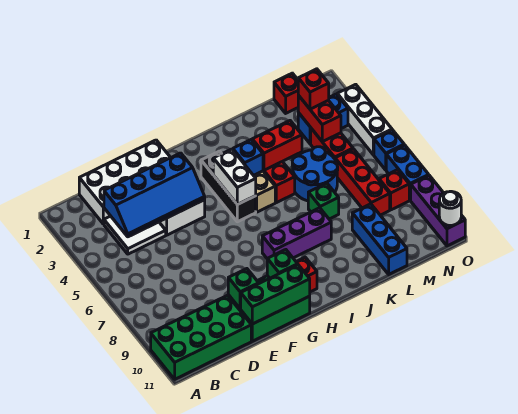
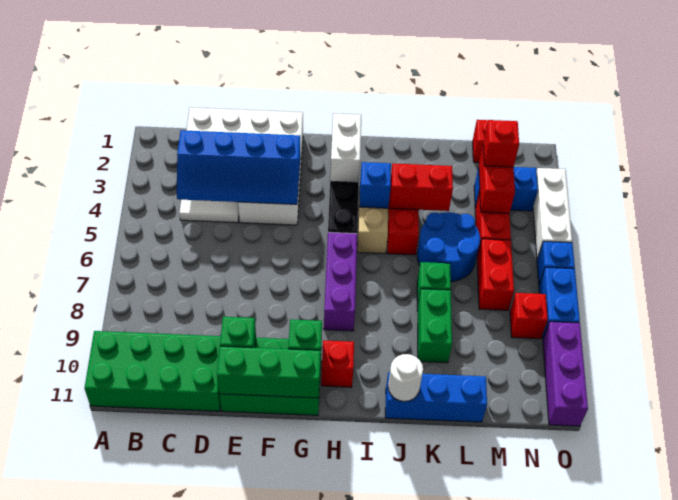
white 1x2 brick [213,149,256,205] -> white 1x2 brick moved to [330,113,361,183]
purple 1x3 brick [262,208,331,259] -> purple 1x3 brick turned to [324,232,357,331]
none -> green 1x2 brick [417,289,452,363]
blue 1x3 brick [352,204,407,274] -> blue 1x3 brick turned to [385,372,487,422]
red 1x3 brick [335,149,390,215] -> red 1x2 brick [477,239,514,310]
white 1x1 round brick [439,191,461,226] -> white 1x1 round brick moved to [388,354,423,401]

